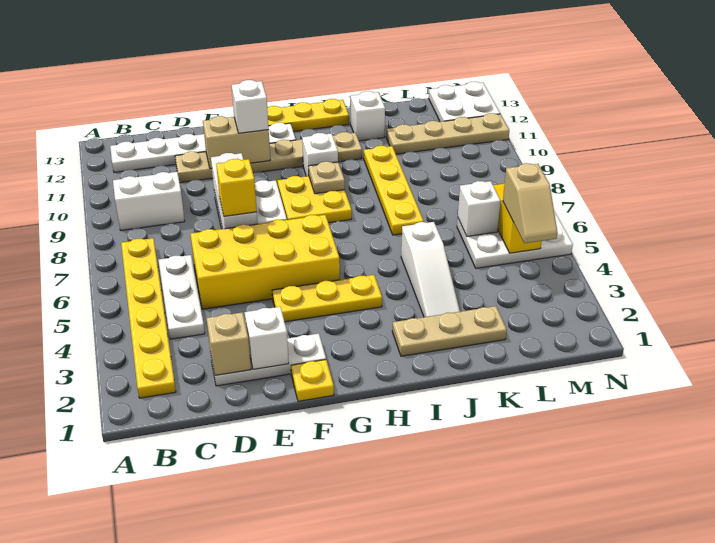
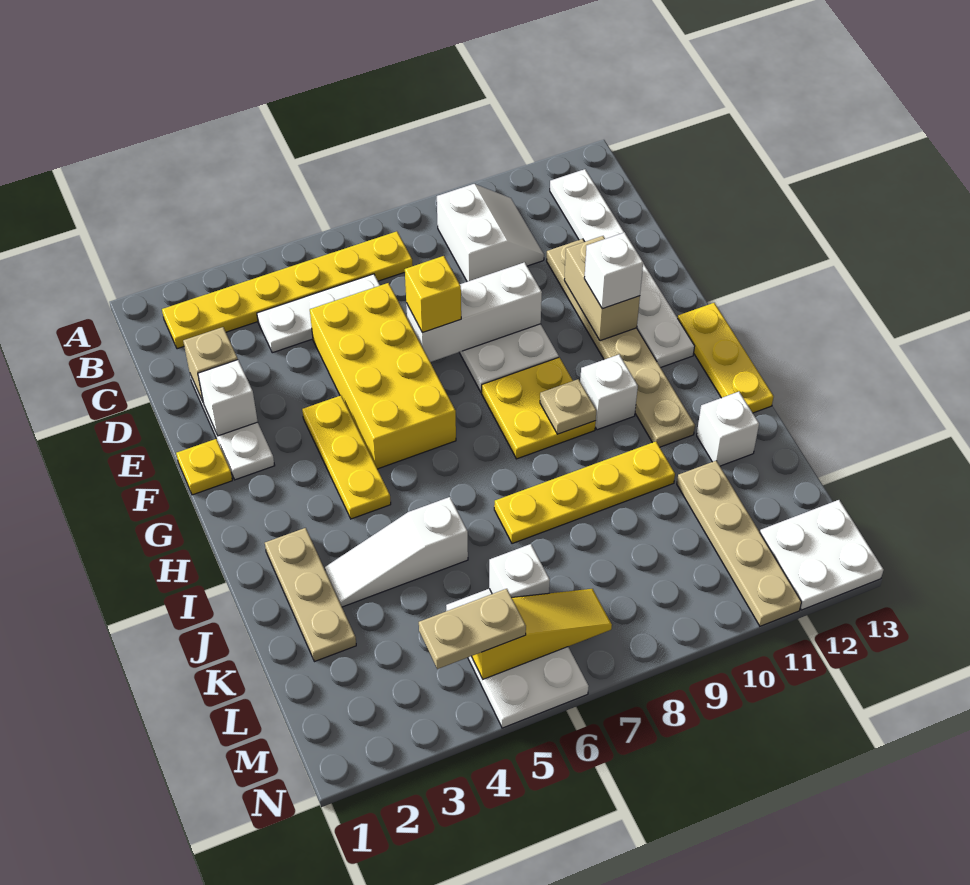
tan 1x2 slope [503,163,558,243] -> tan 1x2 plate [419,589,526,669]

